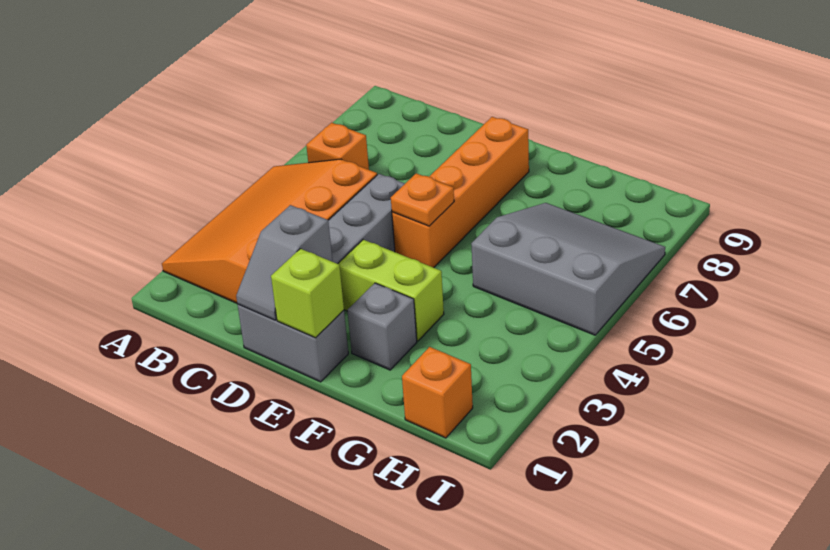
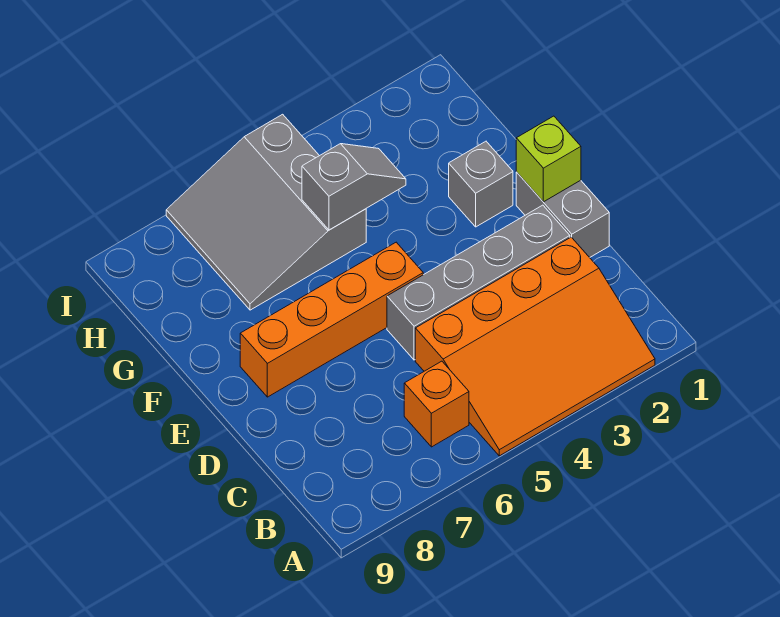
grey 1x2 slope [236,205,333,320] -> grey 1x2 slope moved to [302,144,406,230]
lime 1x2 brick [338,240,444,341] -> none
orange 1x1 plate [391,173,454,226] -> none
orange 1x1 brick [402,347,473,438] -> none

